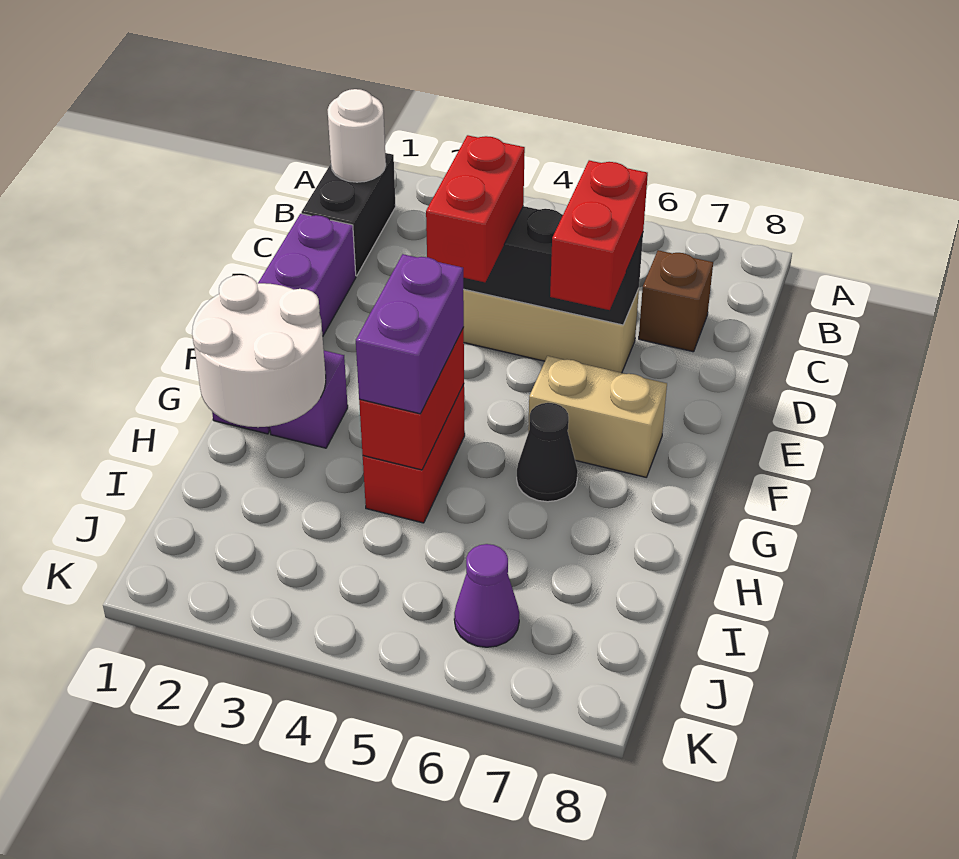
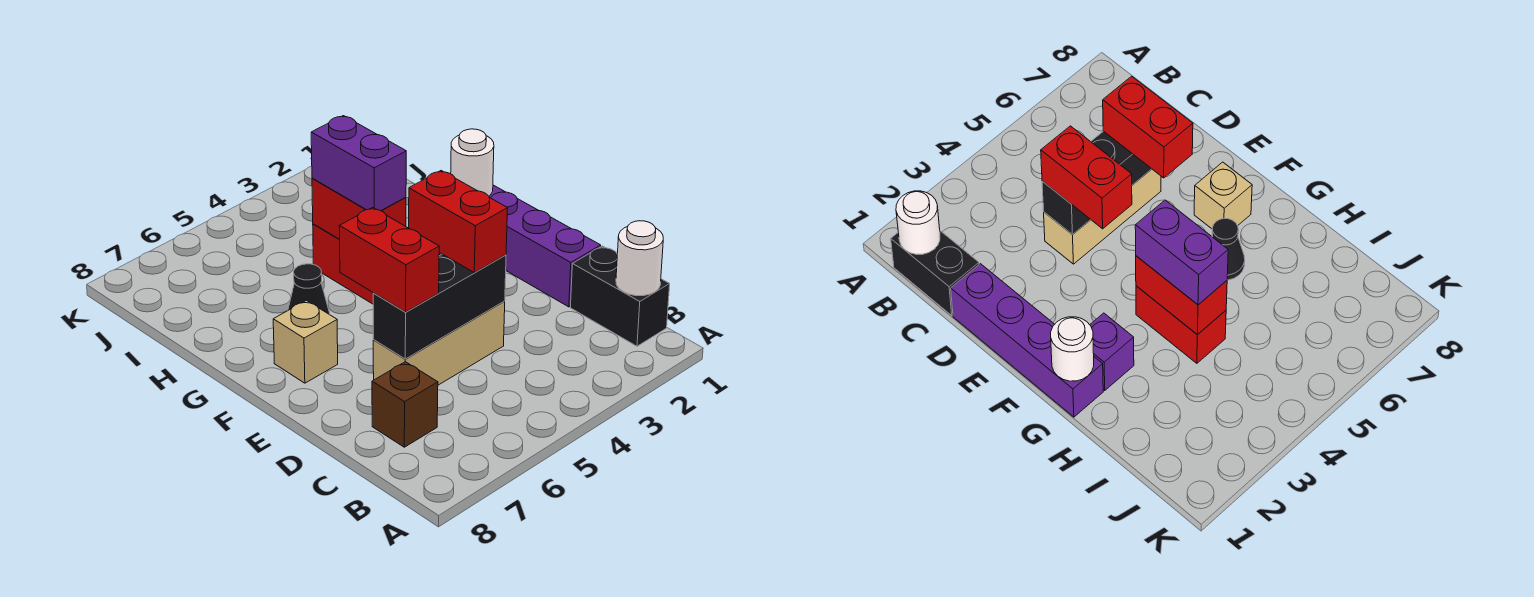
tan 1x2 brick [528,356,667,477] -> tan 1x1 brick [273,300,338,383]
white 2x2 round brick [192,275,326,427] -> white 1x1 round brick [451,129,494,196]
purple 1x1 cone [454,544,519,647] -> none

